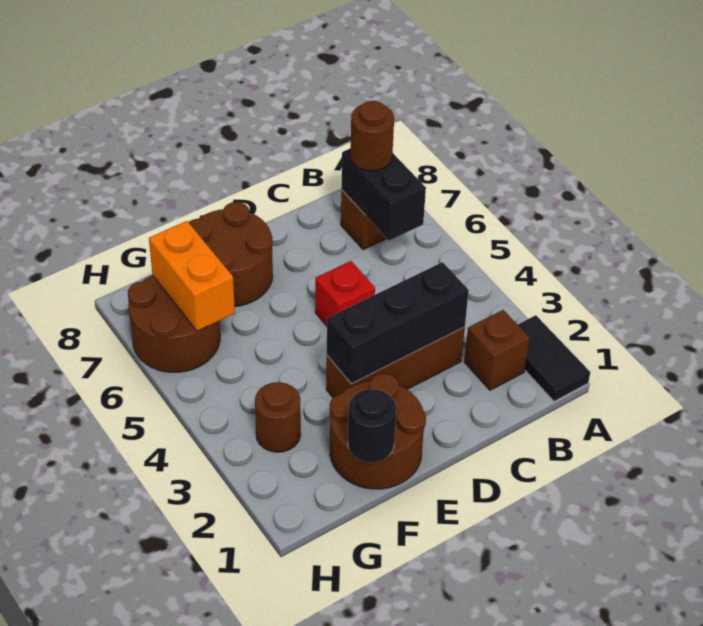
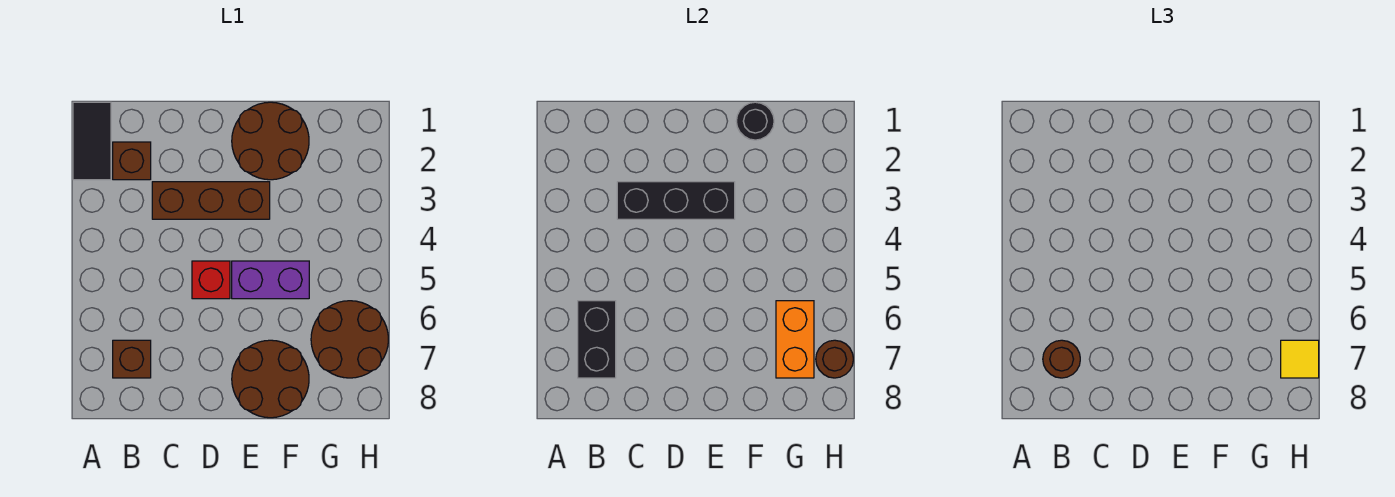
none -> purple 1x2 brick [232,261,309,299]
brown 1x1 round brick [255,382,301,452] -> brown 1x1 round brick moved to [816,340,853,378]
none -> yellow 1x1 tile [1281,340,1319,378]

